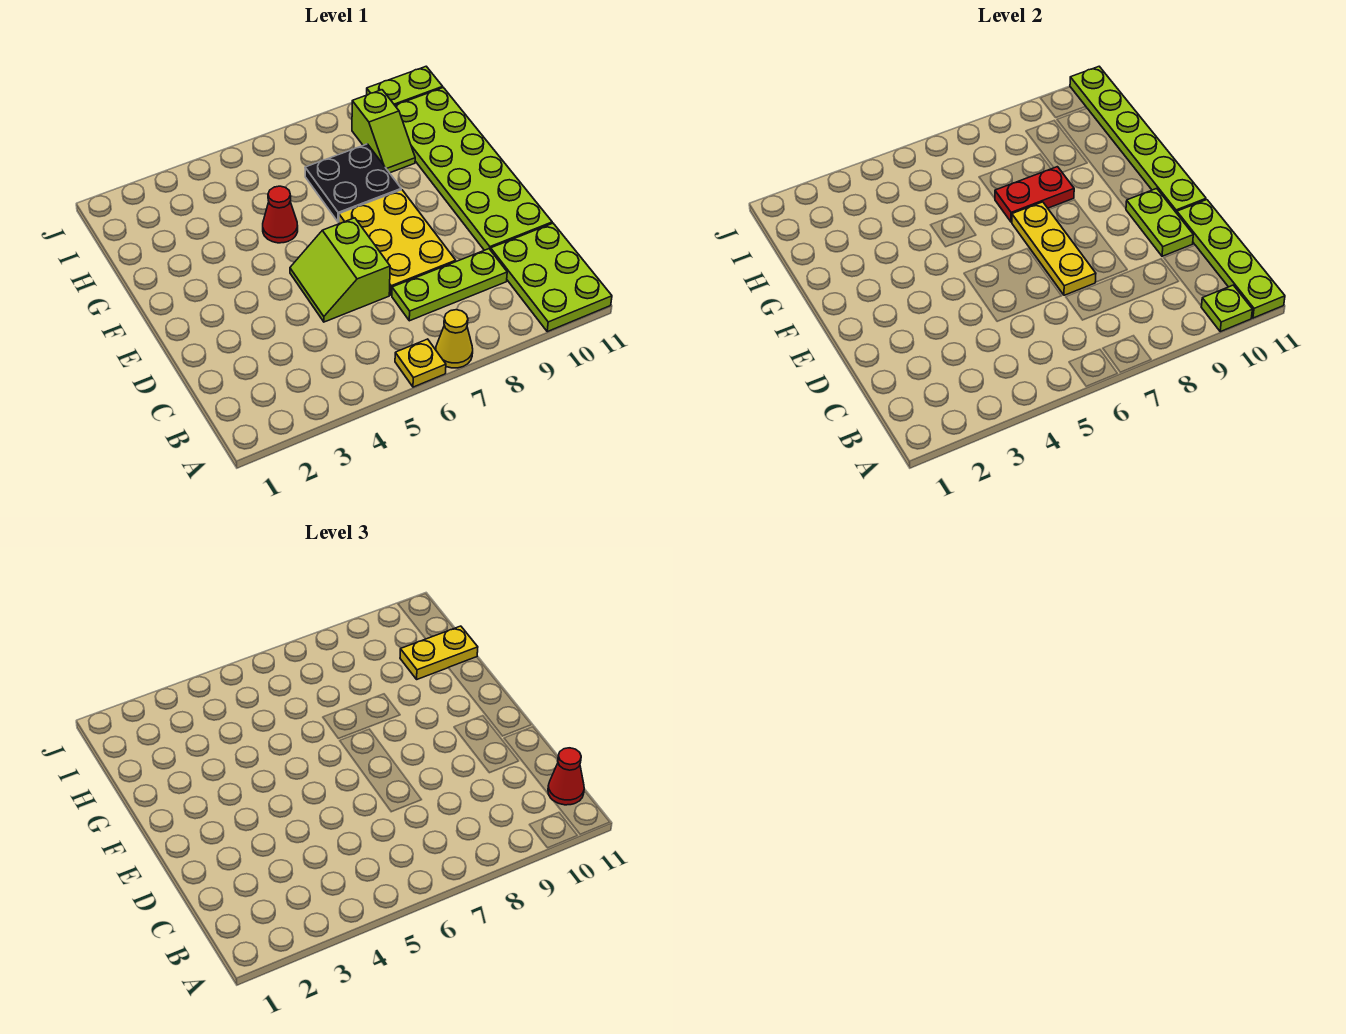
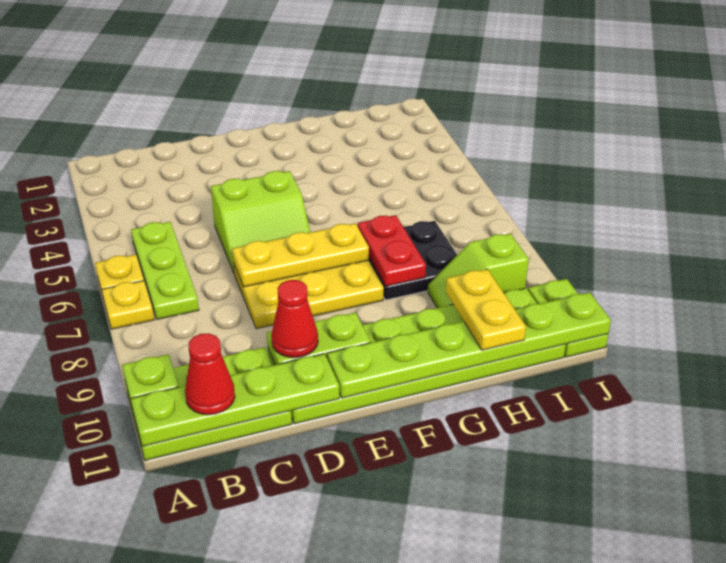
yellow 1x1 cone [436,310,473,368] -> yellow 1x1 plate [102,281,154,329]
lime 1x3 plate [392,249,507,321] -> lime 1x3 plate moved to [131,222,199,319]
lime 2x2 slope [290,218,390,322] -> lime 2x2 slope turned to [211,171,310,273]
red 1x1 cone [263,186,298,243] -> red 1x1 cone moved to [271,280,318,358]

